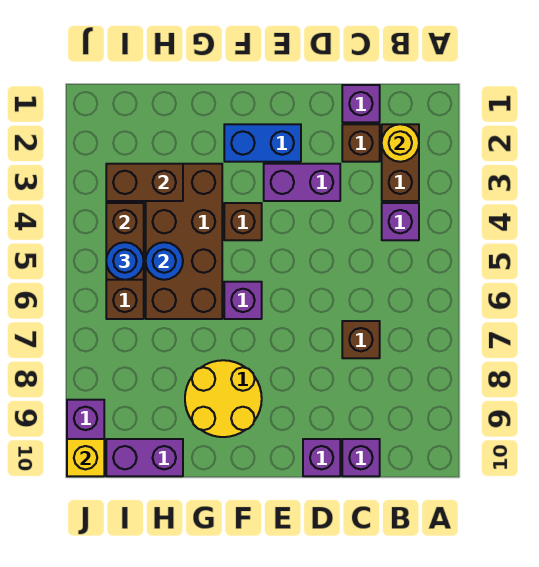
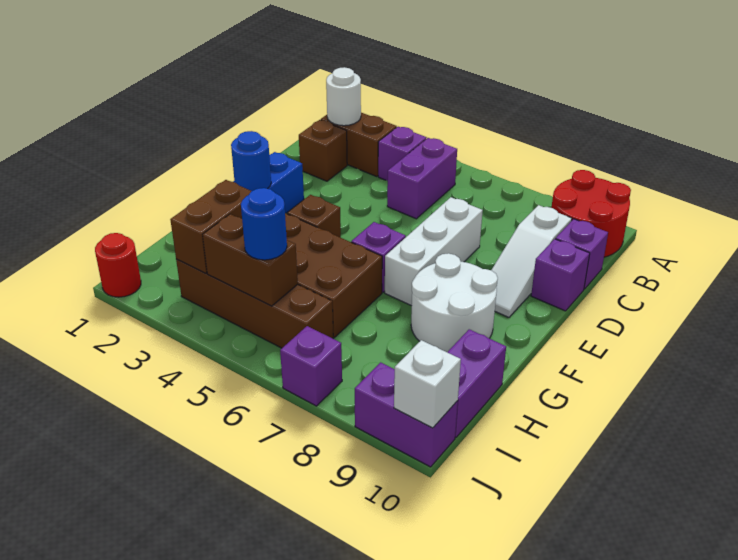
none -> red 2x2 round brick [551,170,631,257]
yellow 1x1 round brick [382,124,419,162] -> white 1x1 round brick [326,67,361,126]
purple 1x1 brick [342,85,380,122] -> purple 1x1 brick moved to [280,326,342,406]
brown 1x1 brick [342,321,380,358] -> none
none -> white 1x3 slope [491,205,572,317]
purple 1x2 brick [264,164,340,201] -> purple 1x2 brick moved to [387,138,457,219]
none -> white 1x3 brick [385,197,483,306]
yellow 2x2 round brick [185,360,262,437] -> white 2x2 round brick [411,253,498,352]
blue 1x1 round brick [146,242,183,280] -> blue 1x1 round brick moved to [231,131,271,191]
none -> red 1x1 round brick [95,233,141,297]
yellow 1x1 brick [67,439,104,476] -> white 1x1 brick [394,340,461,428]

